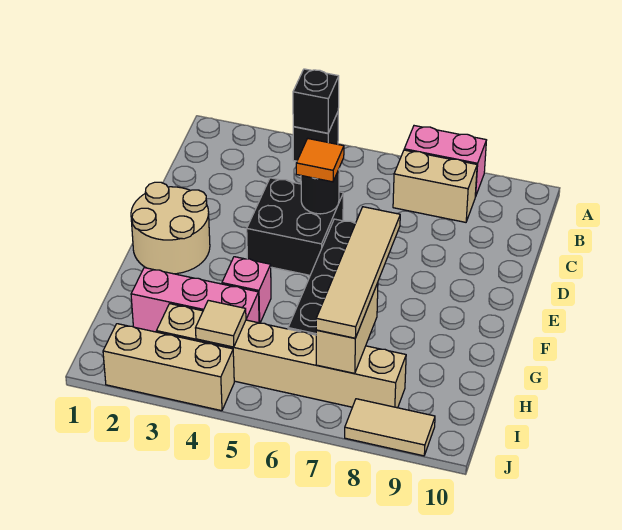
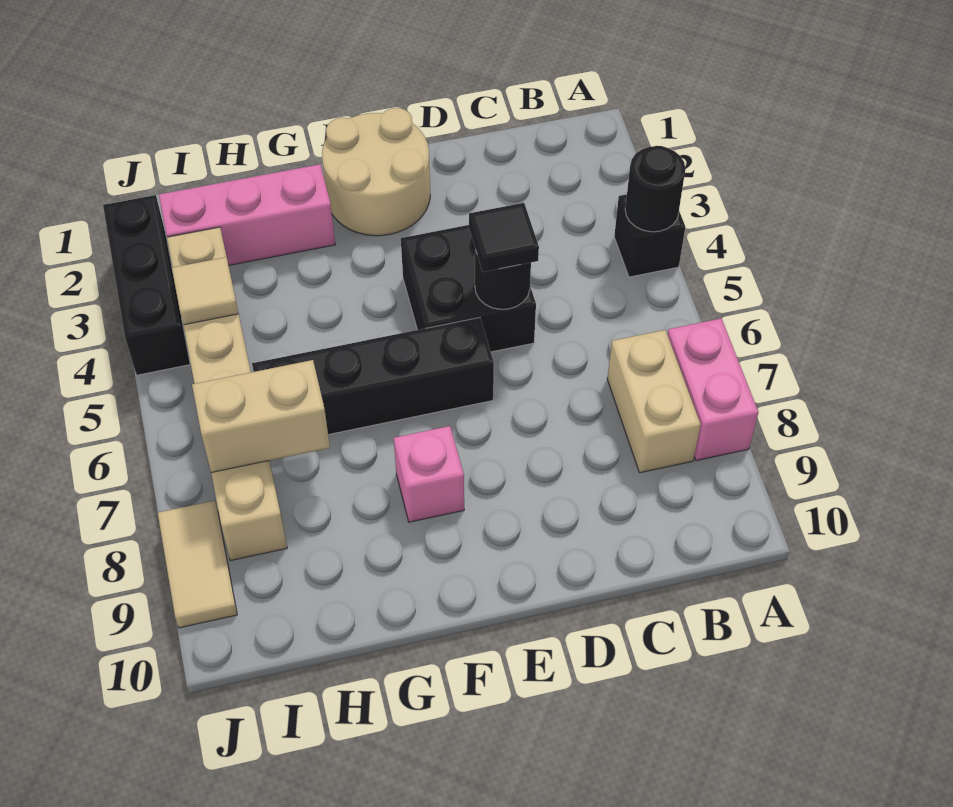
black 1x1 brick [293,69,339,133] -> black 1x1 round brick [625,146,685,232]
orange 1x1 tile [296,139,344,182] -> black 1x1 tile [469,203,539,272]
tan 1x4 tile [316,207,400,338] -> none
pink 1x1 brick [222,257,271,323] -> pink 1x1 brick moved to [394,426,464,522]
pink 1x3 brick [131,268,259,332] -> pink 1x3 brick turned to [159,164,335,265]
tan 1x3 brick [103,324,234,411] -> black 1x3 brick [103,195,190,375]

